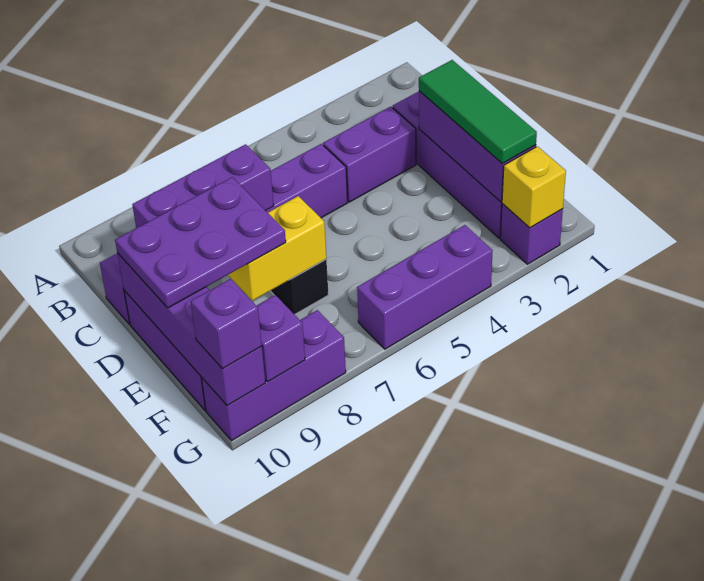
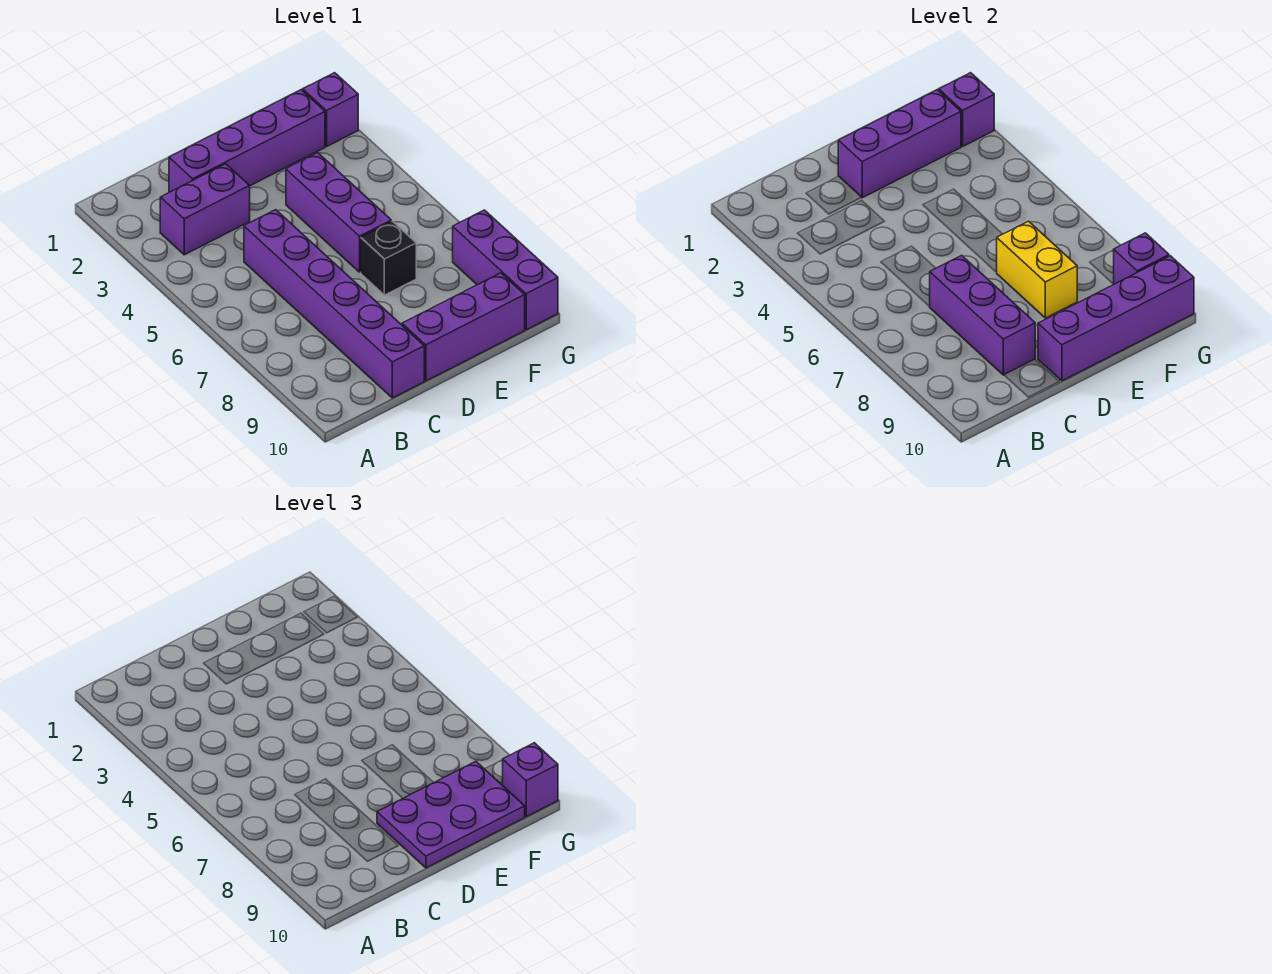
purple 1x2 brick [323,107,416,202] -> purple 1x2 brick turned to [160,164,250,255]
green 1x3 tile [419,60,537,164] -> none
purple 2x3 plate [115,177,286,308] -> purple 2x3 plate turned to [377,761,525,868]
yellow 1x1 brick [502,146,566,228] -> purple 1x1 brick [939,73,994,146]
purple 1x3 brick [357,225,493,349] -> purple 1x3 brick moved to [286,153,391,272]

